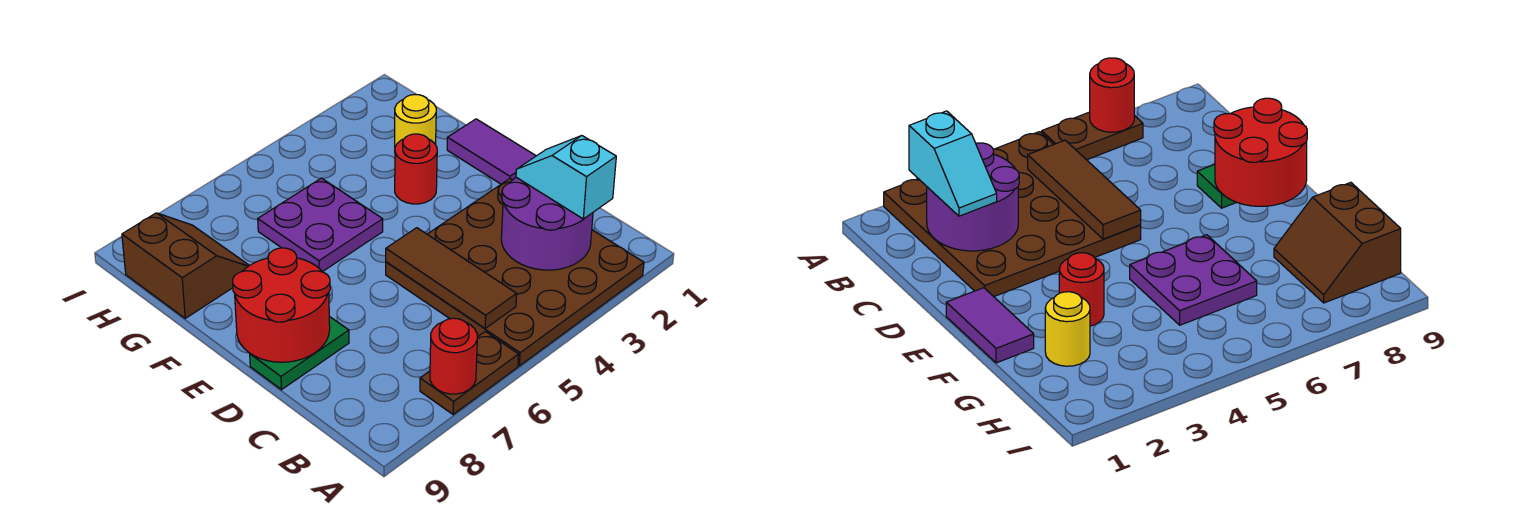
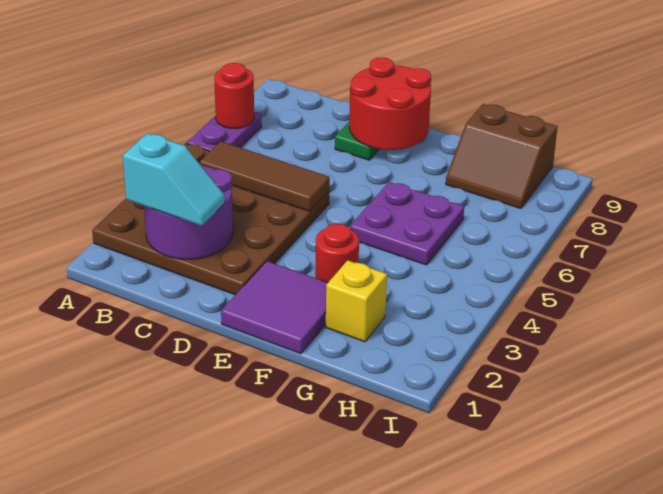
brown 1x2 plate [420,332,519,415] -> purple 1x2 plate [187,112,262,151]
purple 1x2 tile [447,119,536,184] -> purple 2x2 tile [221,261,328,354]
yellow 1x1 round brick [395,94,436,147] -> yellow 1x1 brick [326,260,387,342]

